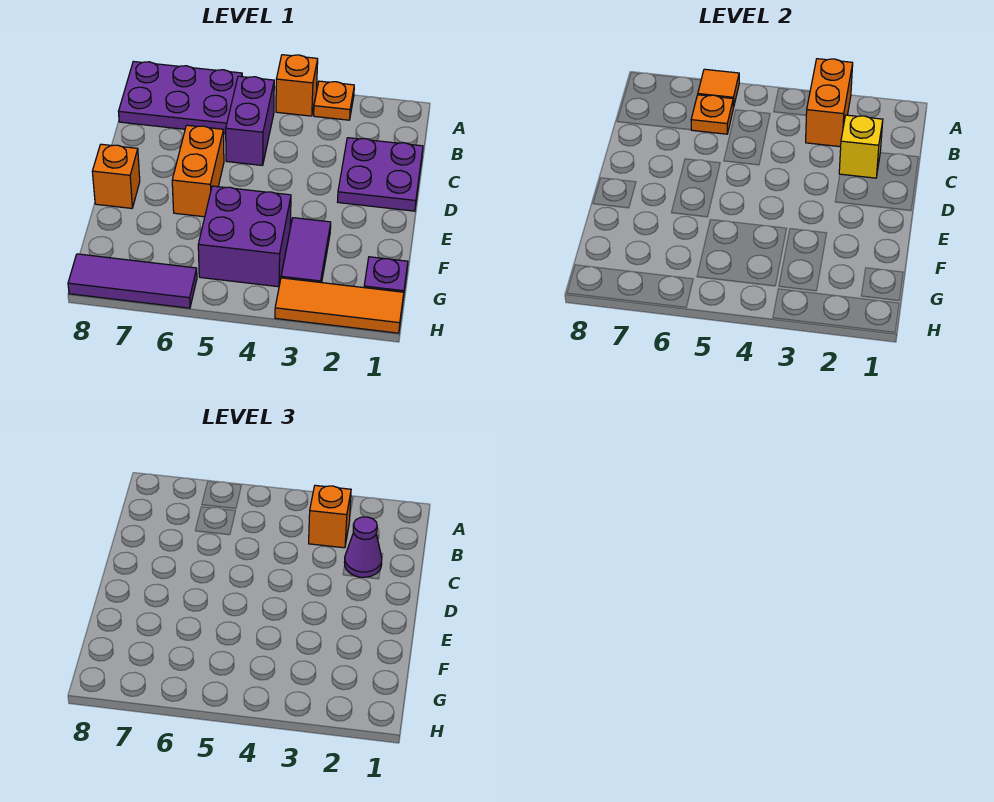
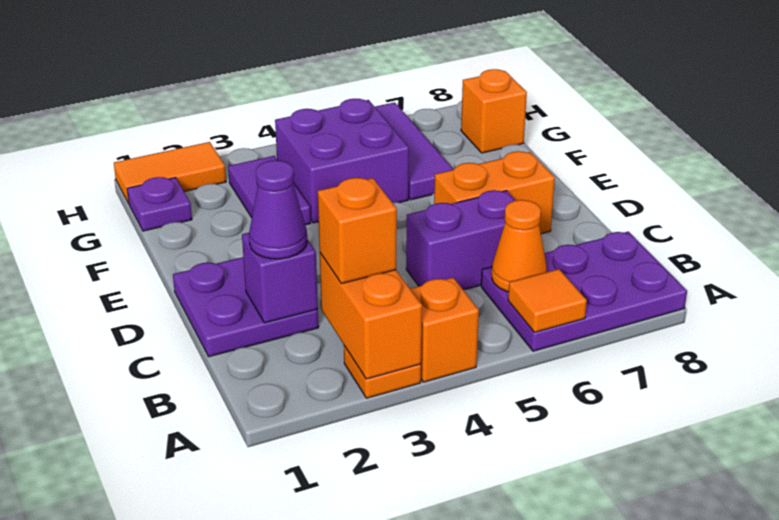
purple 1x2 brick [226,76,274,165] -> purple 1x2 brick turned to [406,190,516,290]
orange 1x1 plate [691,95,733,134] -> orange 1x1 cone [492,200,547,292]
yellow 1x1 brick [839,115,883,178] -> purple 1x1 brick [242,233,318,323]
orange 1x2 brick [172,125,224,217] -> orange 1x2 brick turned to [434,151,555,234]
orange 1x1 brick [92,144,140,208] -> orange 1x1 brick moved to [461,69,527,153]
orange 1x3 tile [275,278,404,333] -> orange 1x2 tile [114,142,226,204]
purple 1x3 tile [68,254,197,308] -> purple 1x3 tile turned to [375,102,454,200]

